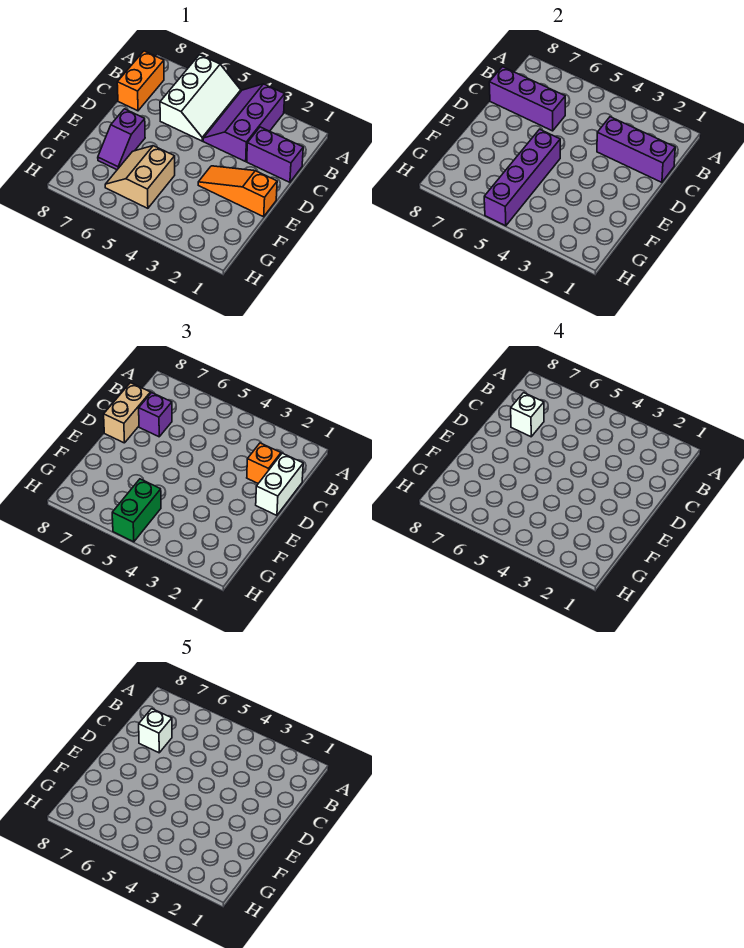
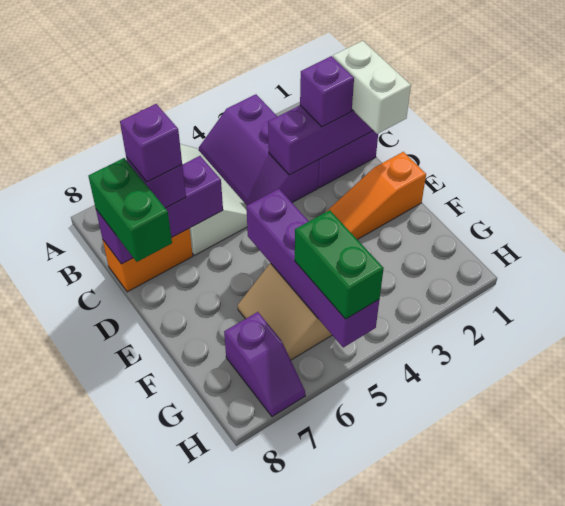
orange 1x2 brick [117,51,164,111] -> orange 1x2 brick turned to [103,228,193,292]
orange 1x1 brick [247,443,281,483] -> purple 1x1 brick [300,56,354,127]
white 1x1 brick [511,393,544,437] -> purple 1x1 brick [120,104,182,182]
white 1x1 brick [139,709,172,753] -> none
tan 1x2 brick [104,383,151,443] -> green 1x2 brick [88,158,172,262]
purple 1x2 slope [98,109,145,170] -> purple 1x2 slope moved to [224,312,305,417]

